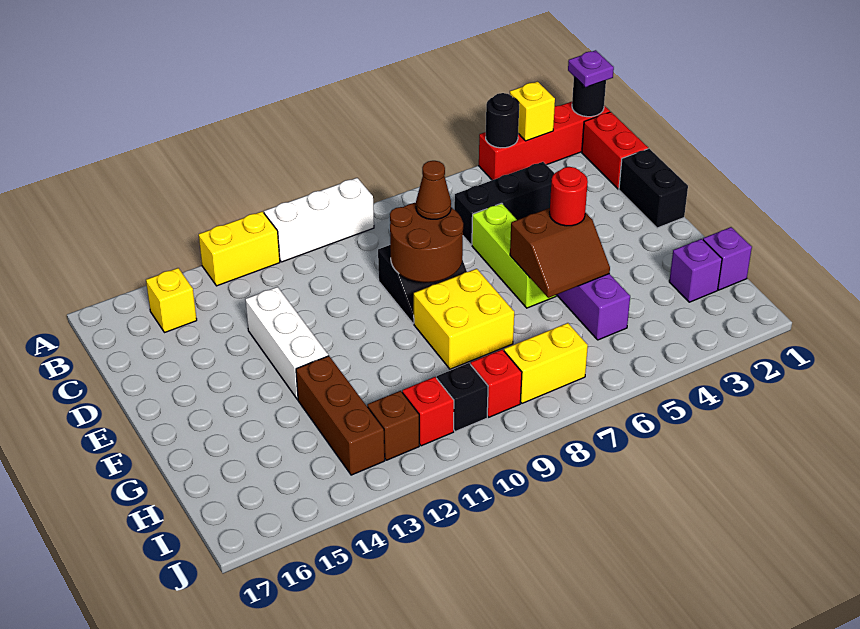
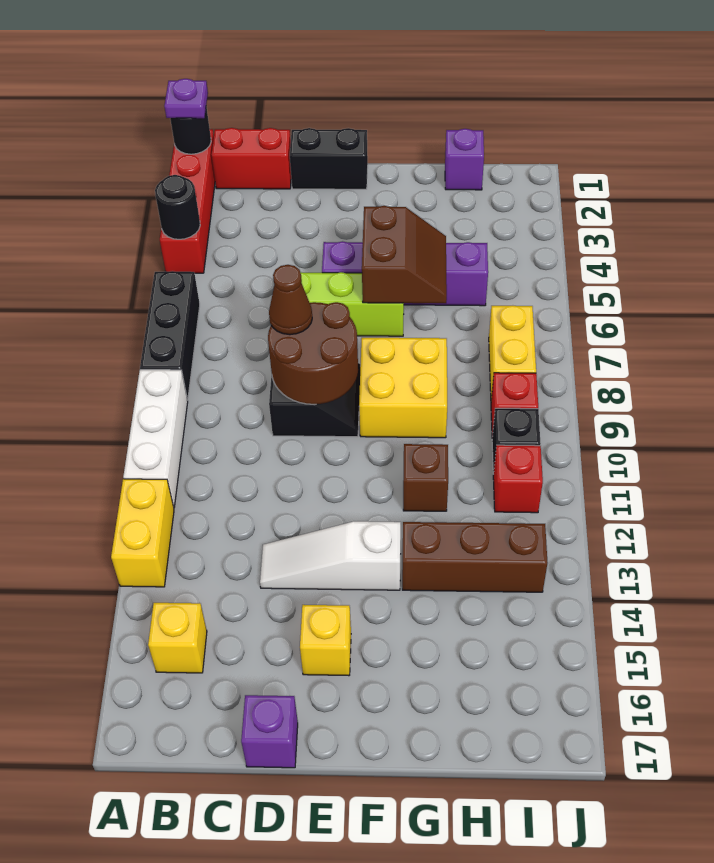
yellow 1x1 brick [510,82,555,141] -> yellow 1x1 brick moved to [300,605,351,676]
black 1x3 brick [454,162,555,245] -> black 1x3 brick moved to [140,271,200,400]
white 1x3 brick [245,287,328,399] -> white 1x3 slope [260,521,401,590]
red 1x1 round brick [550,167,588,226] -> none
purple 1x1 brick [669,239,722,302] -> purple 1x1 brick moved to [241,695,298,768]
brown 1x1 brick [367,391,419,460] -> brown 1x1 brick moved to [403,444,448,511]

